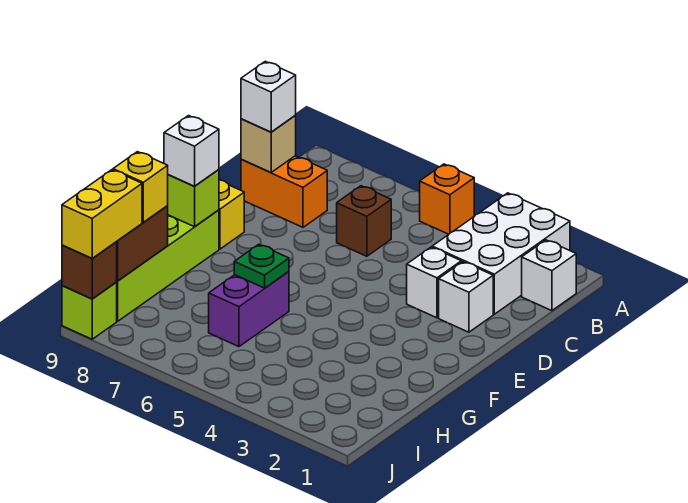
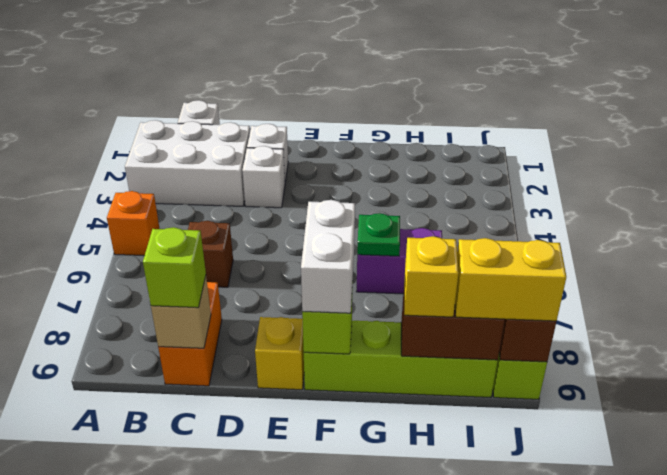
white 1x1 brick [241,61,296,132] -> lime 1x1 brick [143,227,206,308]
white 1x1 brick [164,116,219,186] -> white 1x2 brick [301,200,355,313]

